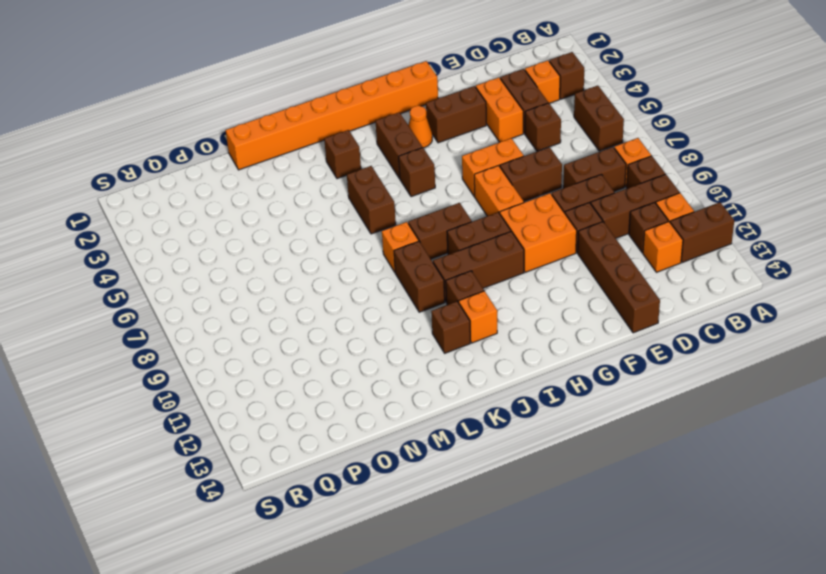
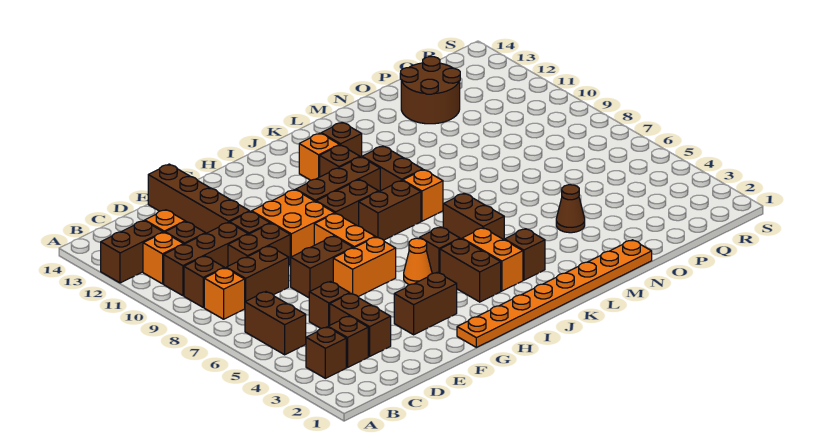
orange 1x1 brick [525,61,560,103] -> brown 1x1 brick [328,316,368,367]
orange 1x2 brick [476,78,523,142] -> orange 1x2 brick moved to [462,228,523,291]
orange 1x8 brick [226,61,438,170] -> orange 1x8 plate [457,240,652,347]
orange 1x1 cone [408,106,432,148] -> orange 1x1 cone moved to [404,238,432,285]
none -> brown 1x1 cone [556,185,585,233]
none -> brown 2x2 round brick [400,57,460,124]

